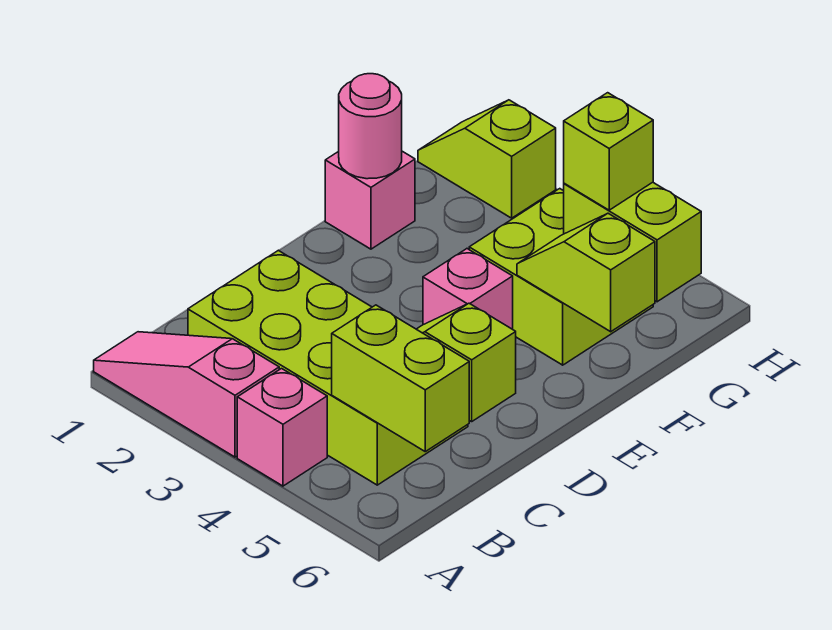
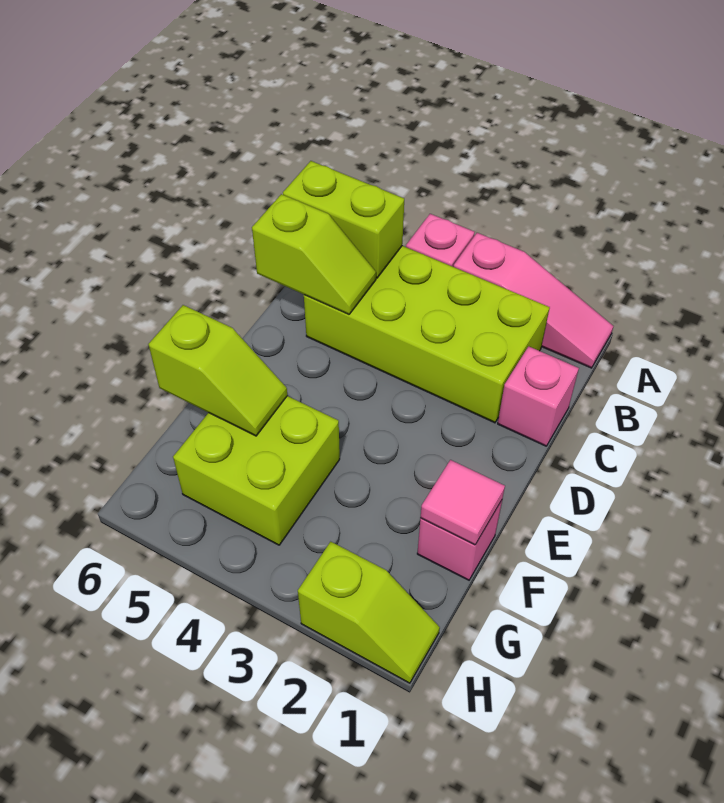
pink 1x1 brick [423,249,513,329] -> pink 1x1 brick moved to [498,346,579,446]
pink 1x1 round brick [339,74,402,179] -> pink 1x1 tile [420,460,505,545]
lime 1x2 brick [564,182,701,302] -> none
lime 1x1 brick [564,93,653,210] -> none

